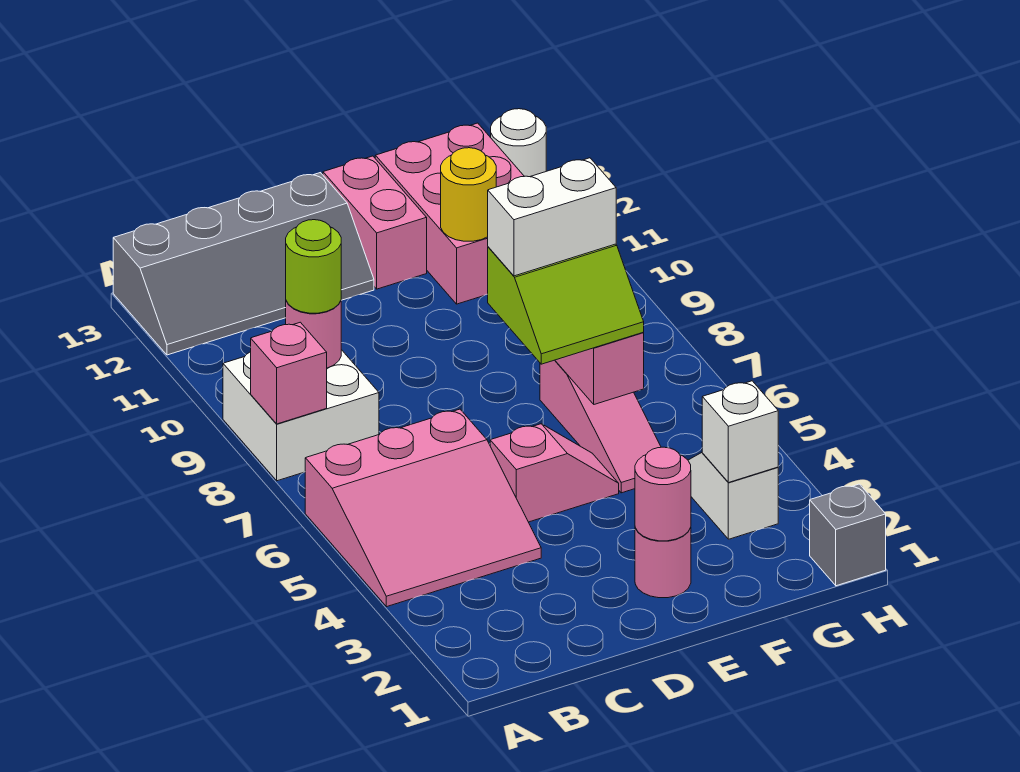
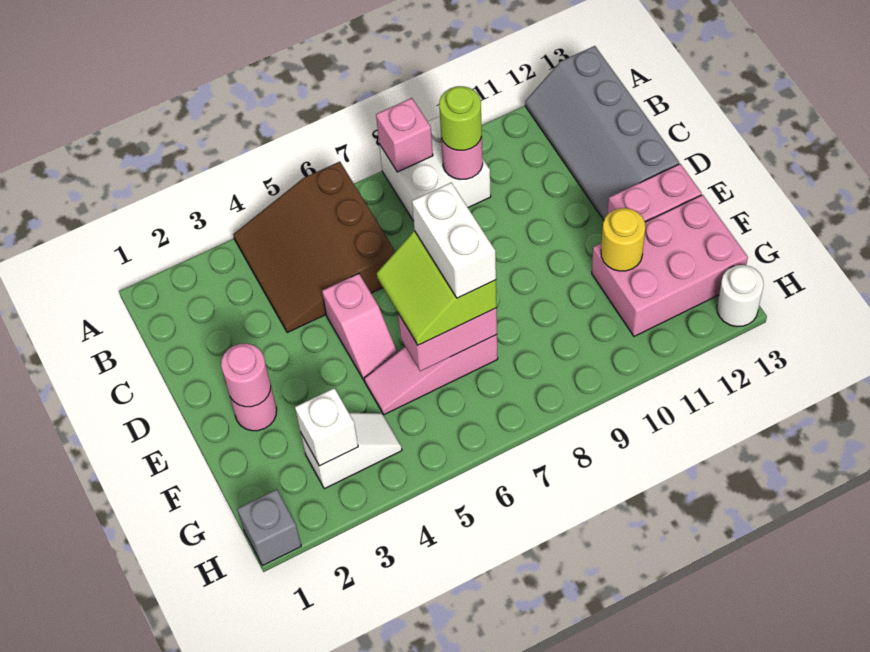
pink 3x3 slope [305,409,541,607] -> brown 3x3 slope [233,162,395,333]

